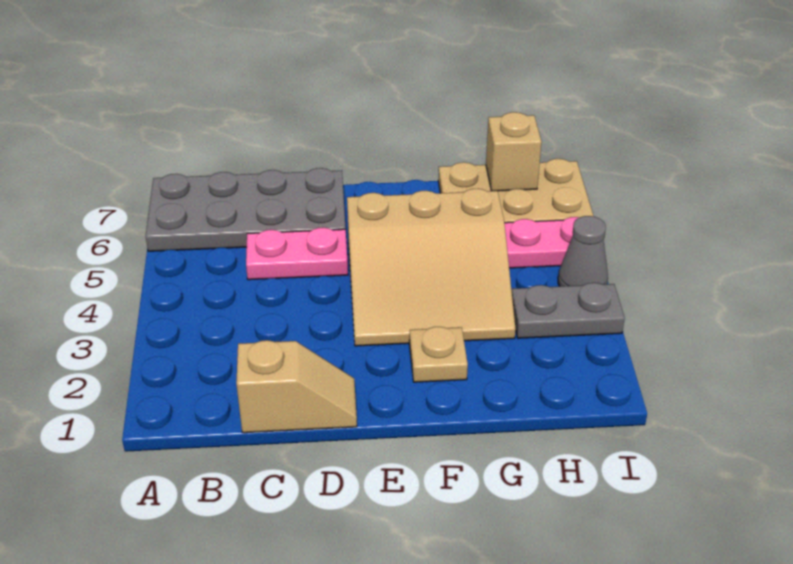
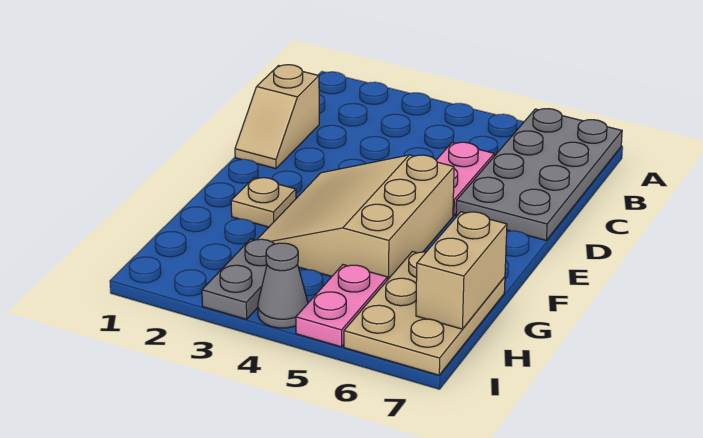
tan 1x1 brick [486,112,541,191] -> tan 1x2 brick [416,212,507,329]

